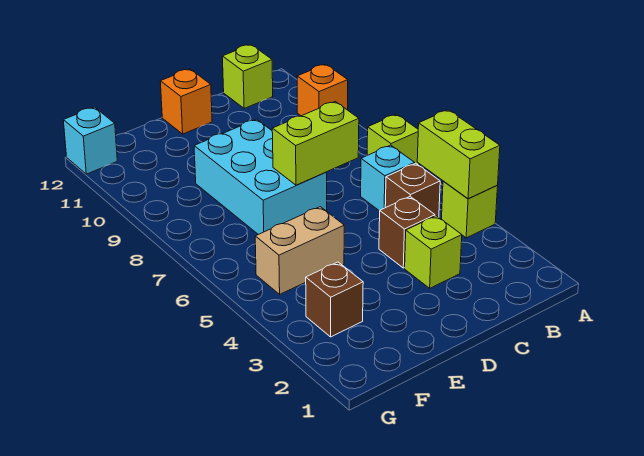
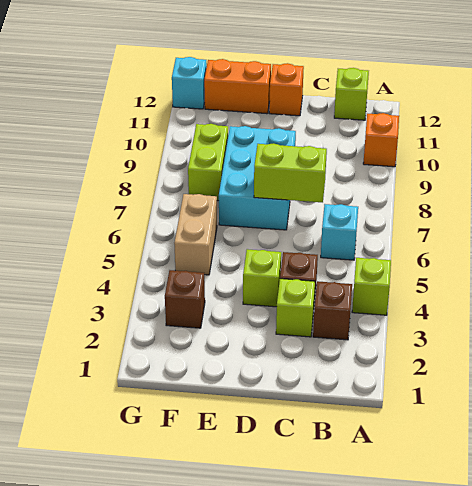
lime 1x2 brick [417,110,500,199] -> lime 1x2 brick moved to [188,124,228,201]
lime 1x1 brick [367,114,419,165] -> lime 1x1 brick moved to [243,249,281,307]
brown 1x1 brick [385,163,440,217] -> brown 1x1 brick moved to [313,281,352,340]
tan 1x2 brick [255,207,344,294] -> tan 1x2 brick turned to [174,194,217,275]
none -> orange 1x2 brick [204,59,271,114]

